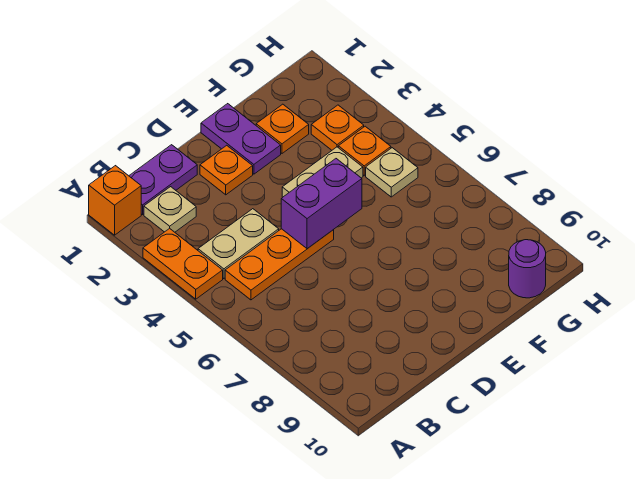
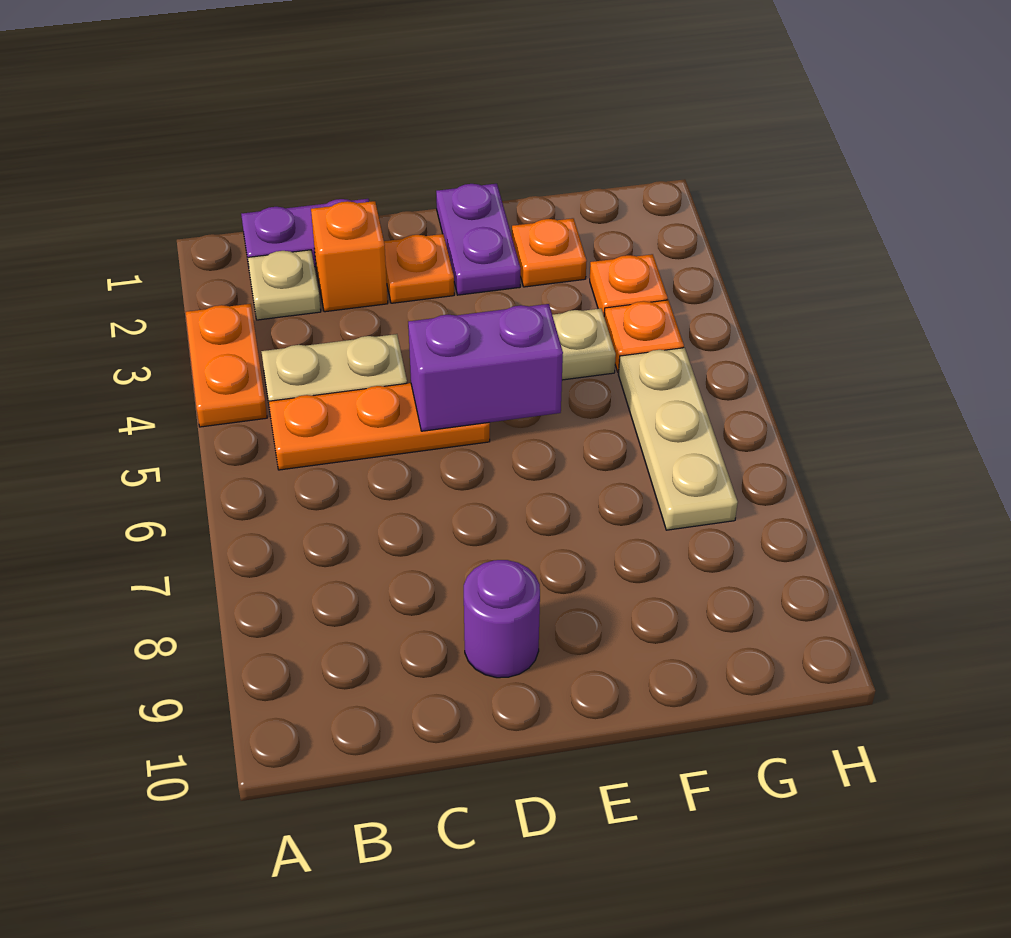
orange 1x1 brick [89,166,141,235] -> orange 1x1 brick moved to [311,201,388,312]
tan 1x1 plate [366,148,418,197] -> tan 1x3 plate [618,348,738,530]
purple 1x1 round brick [509,240,546,298] -> purple 1x1 round brick moved to [464,560,540,678]

